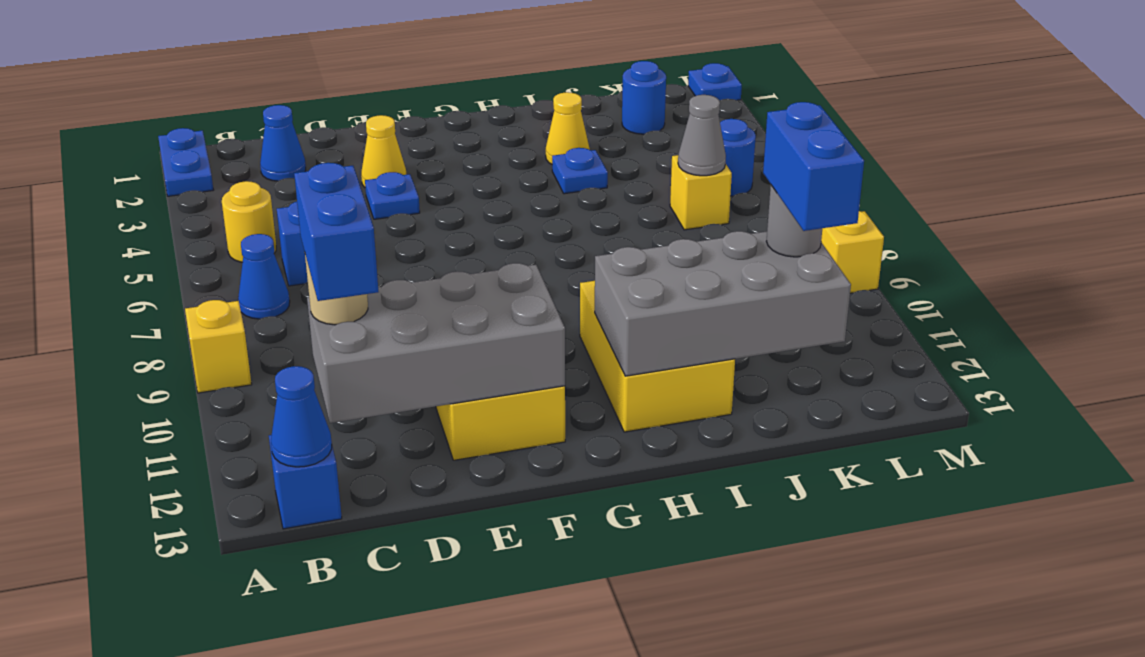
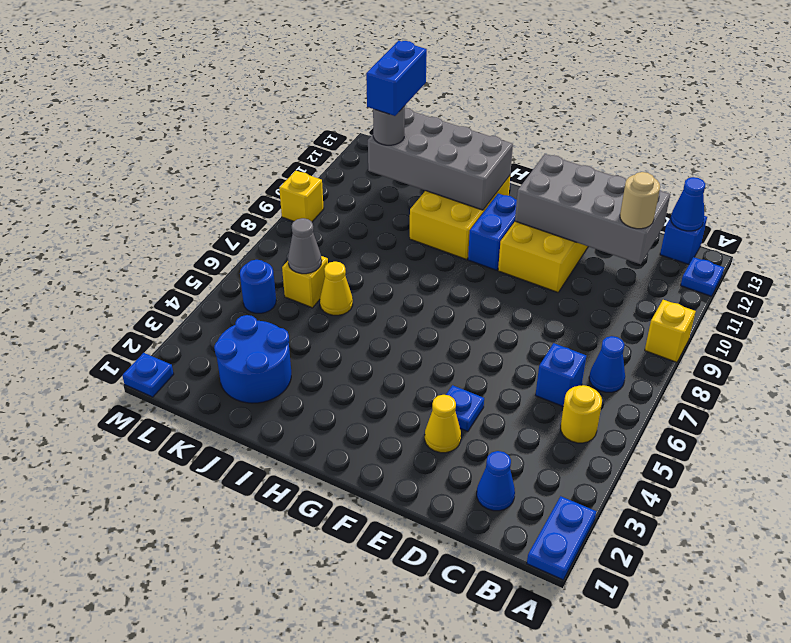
blue 1x2 brick [294,163,379,301] -> blue 1x2 brick moved to [468,194,517,270]
yellow 1x1 cone [546,92,590,164] -> yellow 1x1 cone moved to [320,262,353,315]
blue 1x1 plate [552,148,608,194] -> blue 1x1 plate moved to [681,257,724,296]
blue 1x1 round brick [622,61,666,134] -> blue 2x2 round brick [214,315,291,403]

